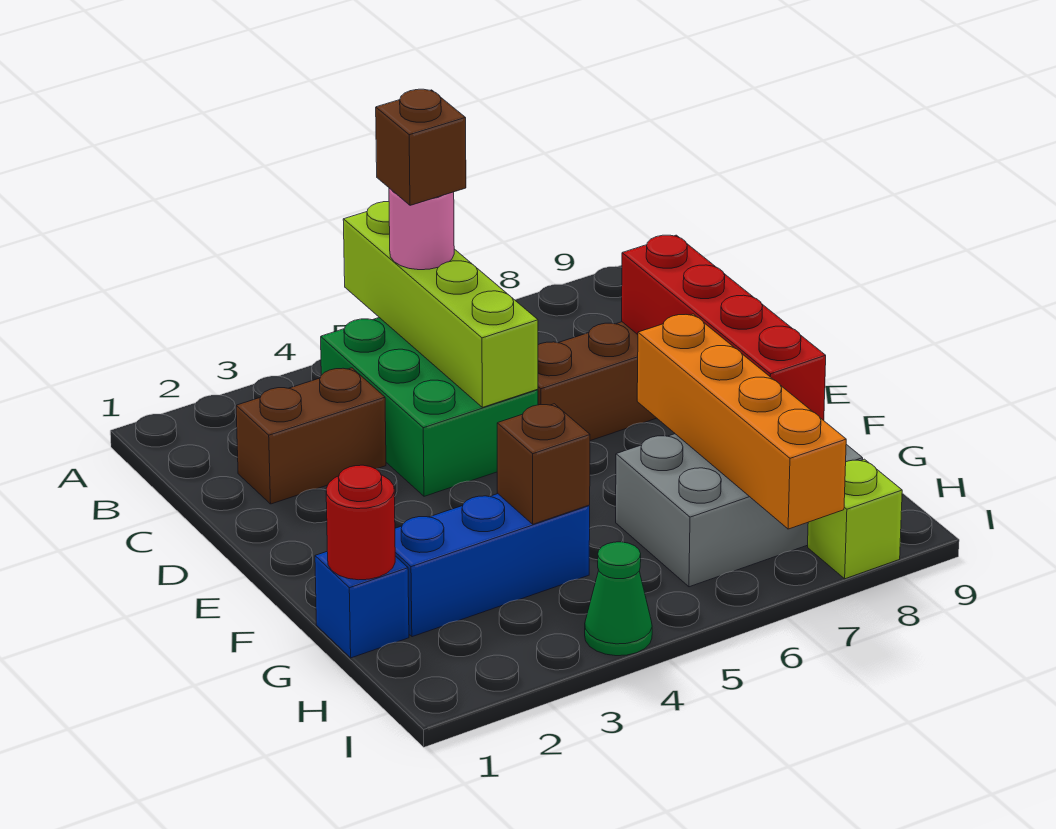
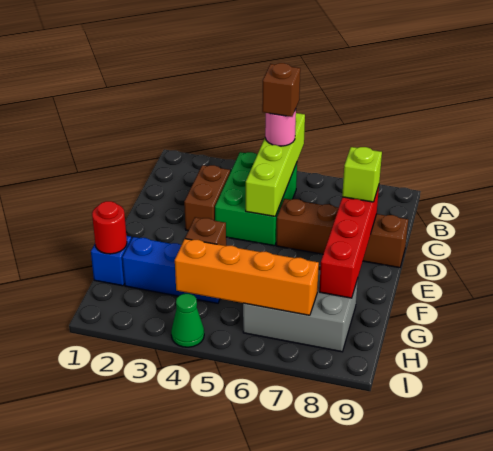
brown 1x2 brick [236,368,386,504] -> brown 1x2 brick turned to [184,165,230,231]
orange 1x4 brick [637,314,846,529] -> orange 1x4 brick turned to [175,239,319,315]
lime 1x1 brick [808,459,902,579] -> lime 1x1 brick moved to [342,147,382,202]

